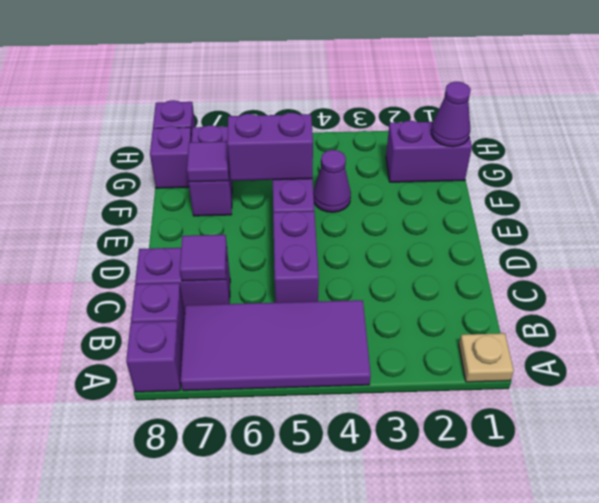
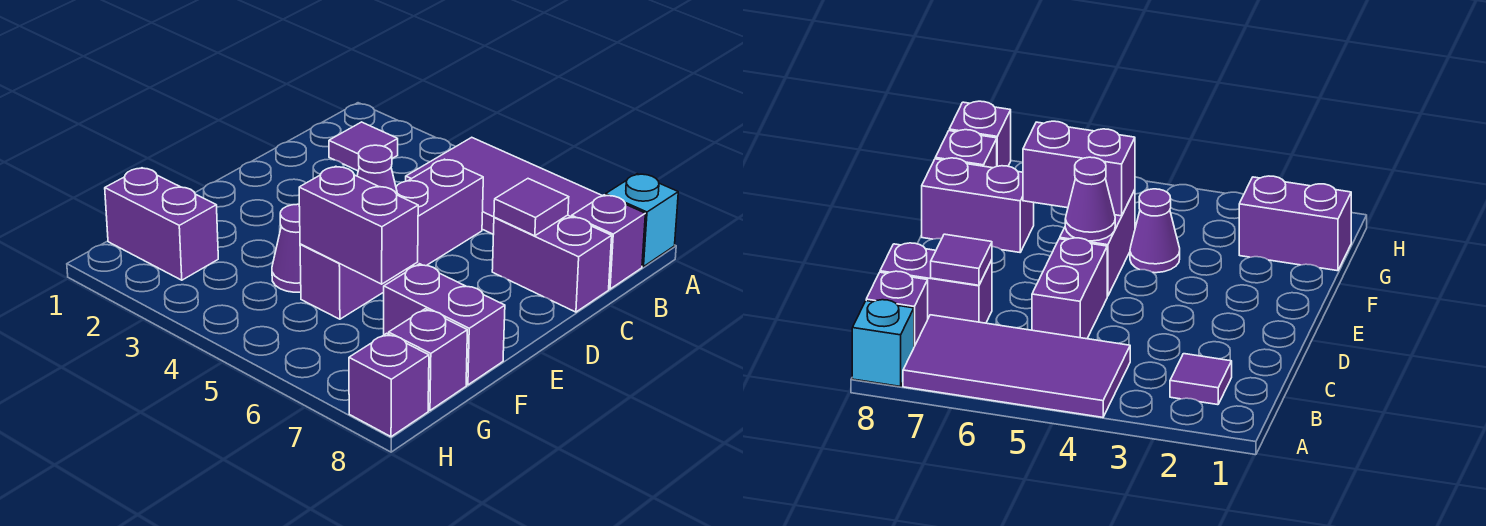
tan 1x1 plate [459,333,514,382] -> none
purple 1x1 brick [126,321,182,392] -> cyan 1x1 brick [606,174,678,267]
purple 1x2 brick [189,125,232,216] -> purple 1x2 brick turned to [384,264,505,385]
purple 1x1 tile [187,142,229,182] -> purple 1x1 tile moved to [329,122,398,171]
purple 1x1 cone [431,82,471,147] -> purple 1x1 cone moved to [357,145,398,195]

